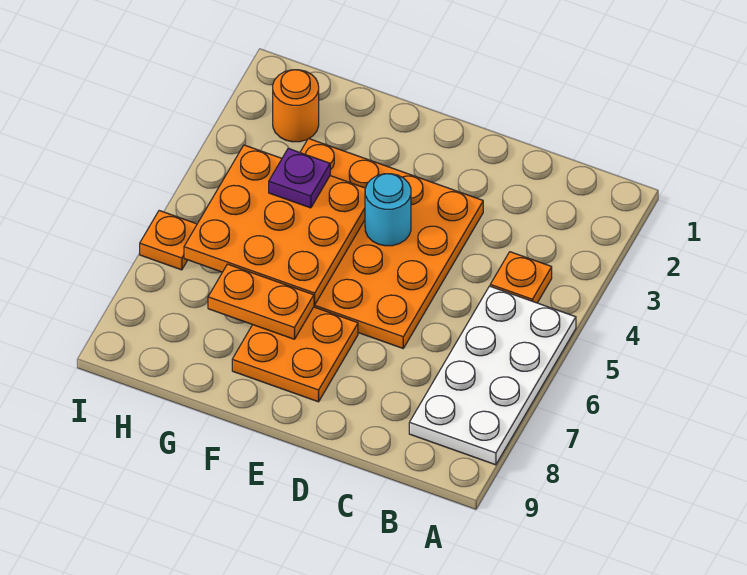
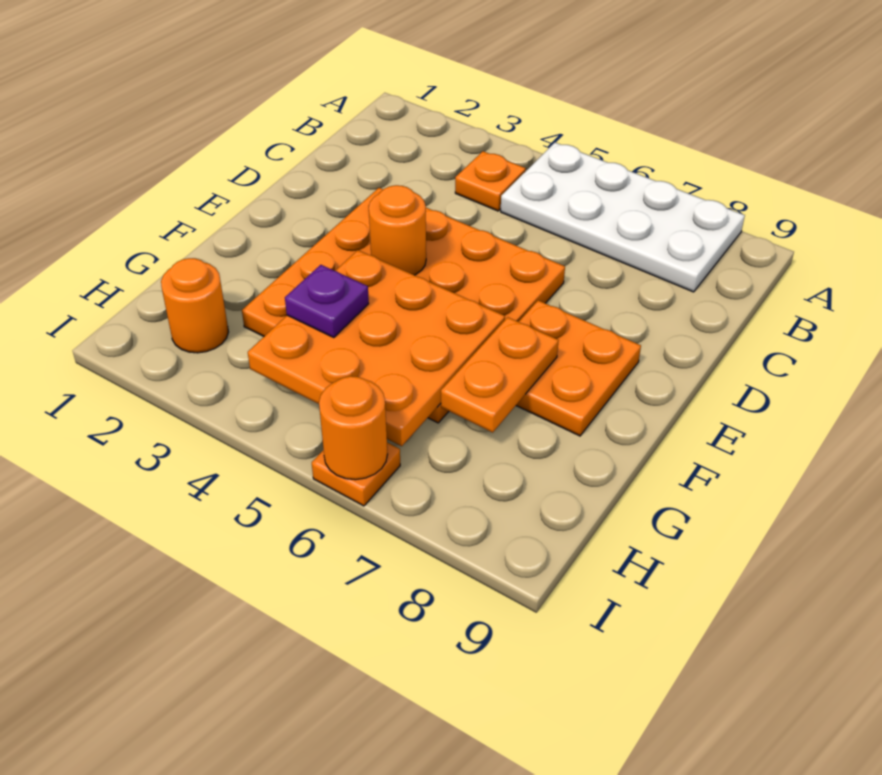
cyan 1x1 round brick [365,174,411,246] -> orange 1x1 round brick [369,185,426,275]
none -> orange 1x1 round brick [319,376,387,480]

